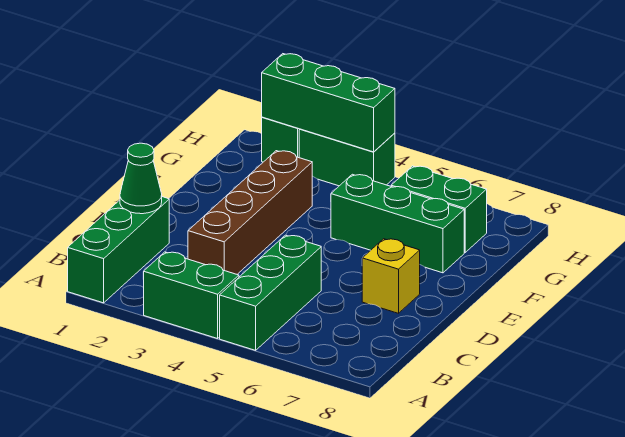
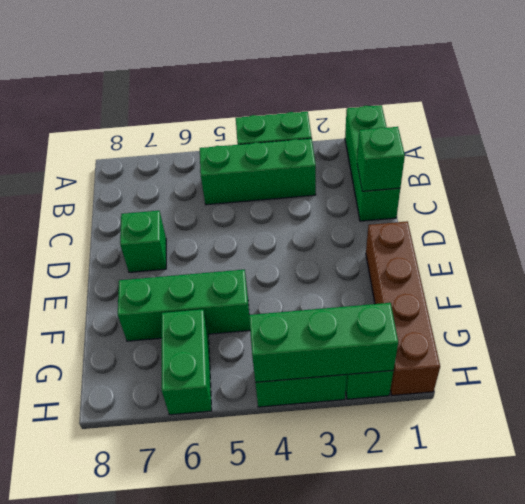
green 1x3 brick [220,235,321,350] -> green 1x3 brick turned to [200,138,316,205]
green 1x1 cone [120,143,162,214] -> green 1x1 brick [357,127,405,191]
brown 1x4 brick [188,151,312,274] -> brown 1x4 brick moved to [366,221,440,395]
yellow 1x1 brick [362,239,420,313] -> green 1x1 brick [120,211,166,272]
green 1x2 brick [391,166,487,252] -> green 1x2 brick turned to [162,309,212,415]

